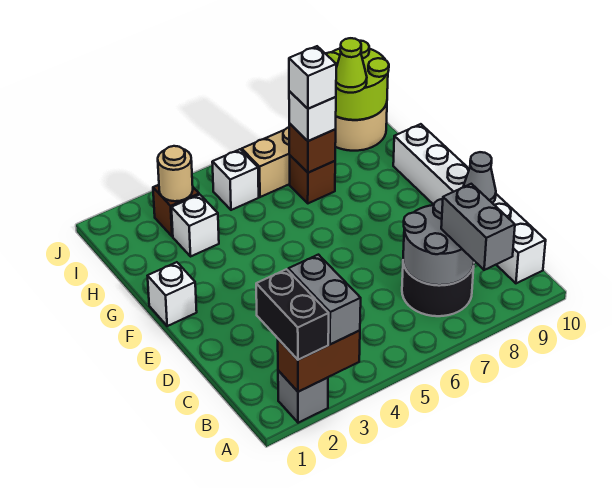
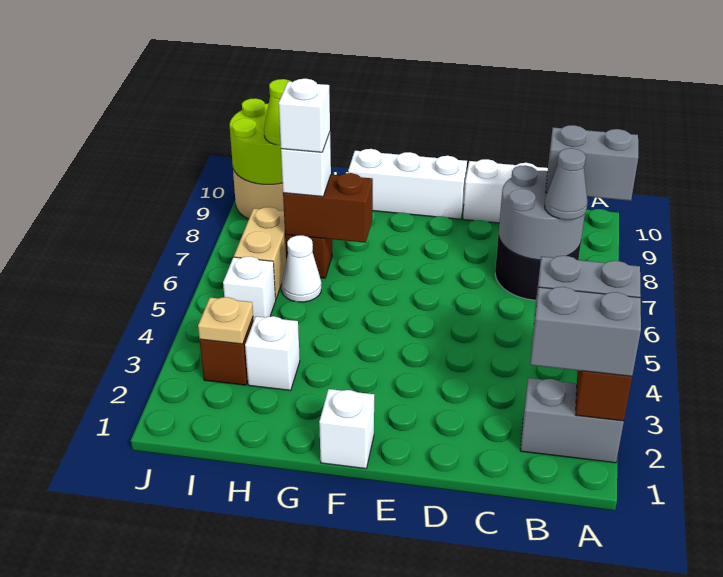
grey 1x1 brick [278,371,328,423] -> grey 1x2 brick [520,378,624,463]
black 1x2 brick [256,269,329,360] -> grey 1x2 brick [530,287,641,376]
grey 1x1 cone [463,152,496,203] -> grey 1x1 cone moved to [545,148,588,220]
none -> white 1x1 cone [282,235,321,302]
brown 1x1 brick [289,124,336,173] -> brown 1x2 brick [283,173,373,243]
tan 1x1 round brick [158,146,193,201] -> tan 1x1 plate [198,297,253,344]

